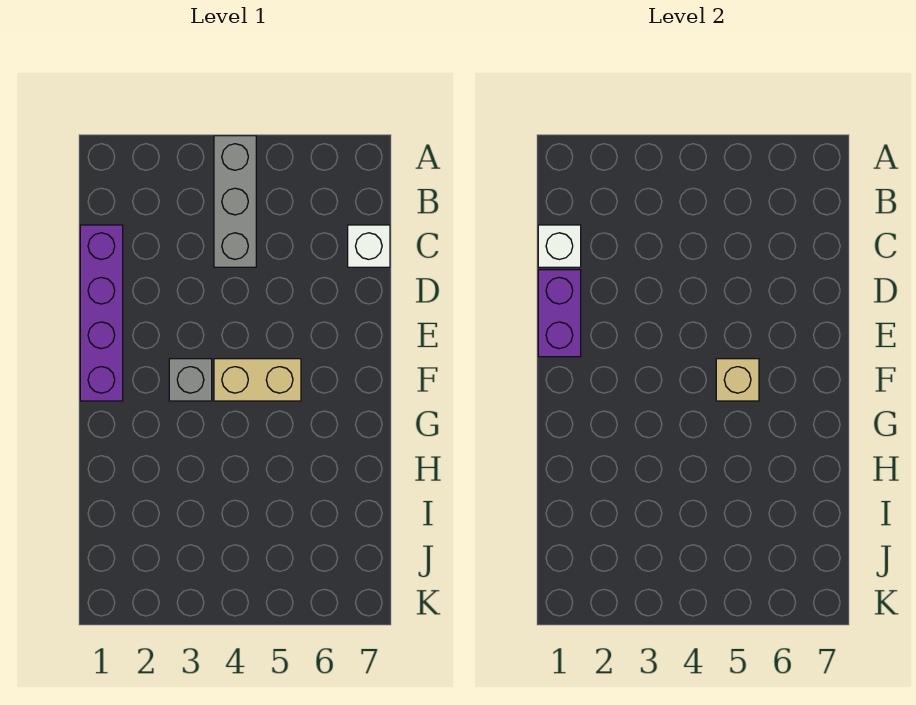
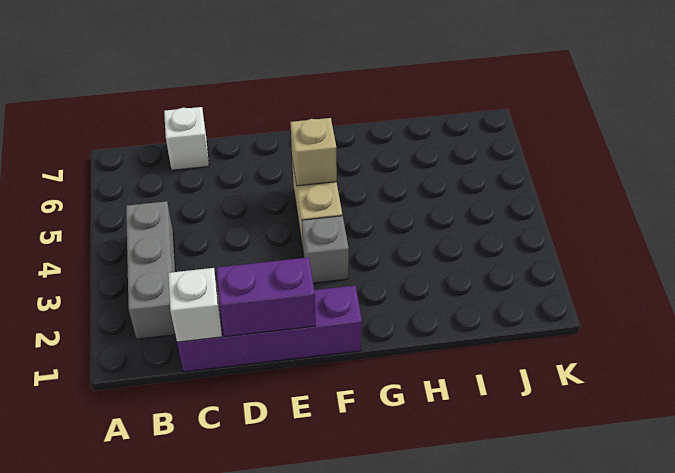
grey 1x3 brick [214,136,256,267] -> grey 1x3 brick turned to [126,201,175,339]

